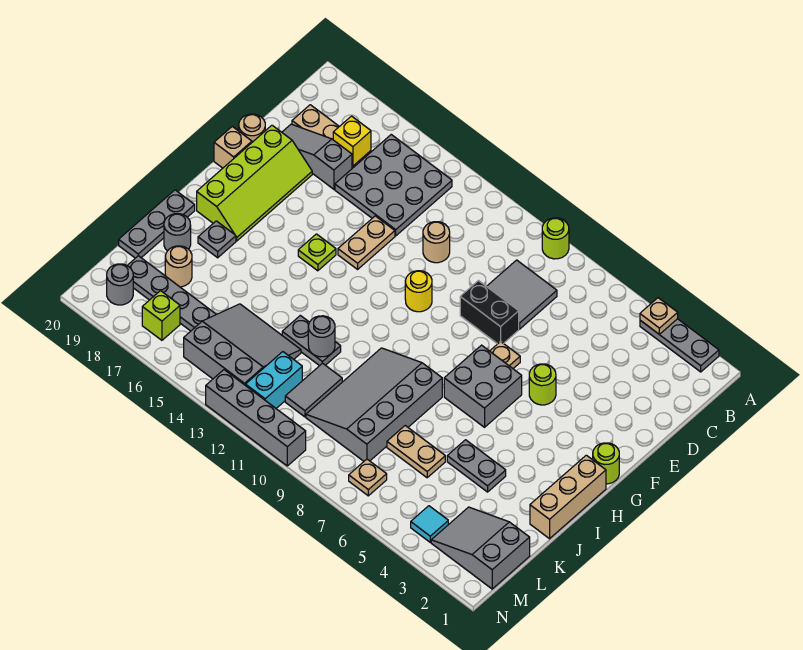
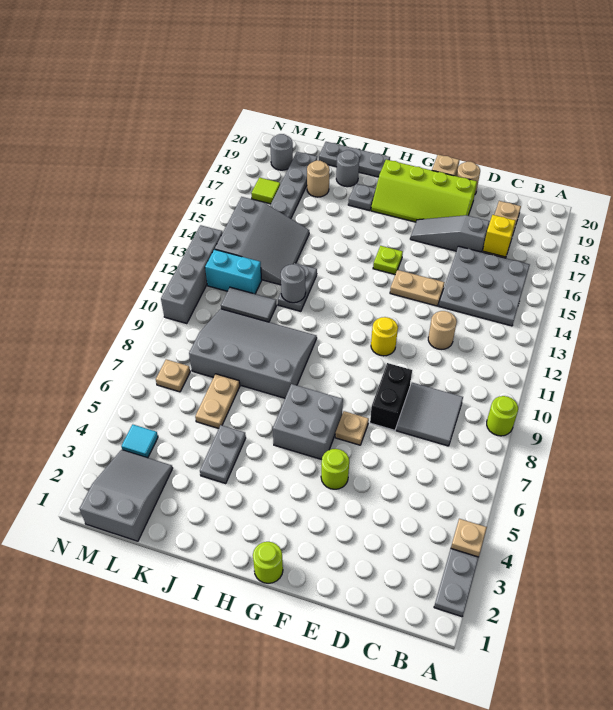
grey 1x3 slope [282,124,352,189] -> grey 1x3 slope turned to [410,215,490,252]
tan 1x3 brick [530,455,606,539] -> none
lime 1x1 brick [142,291,180,340] -> lime 1x1 tile [251,178,280,204]

